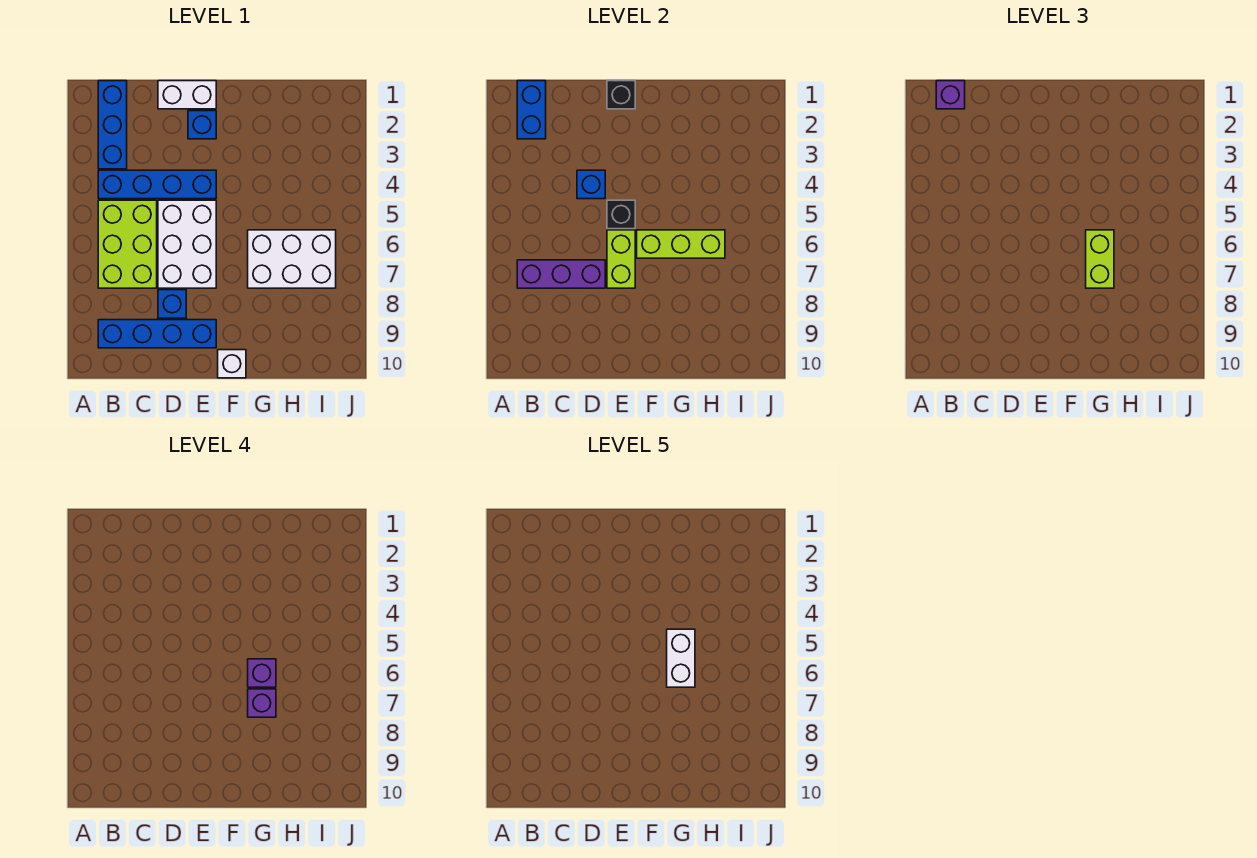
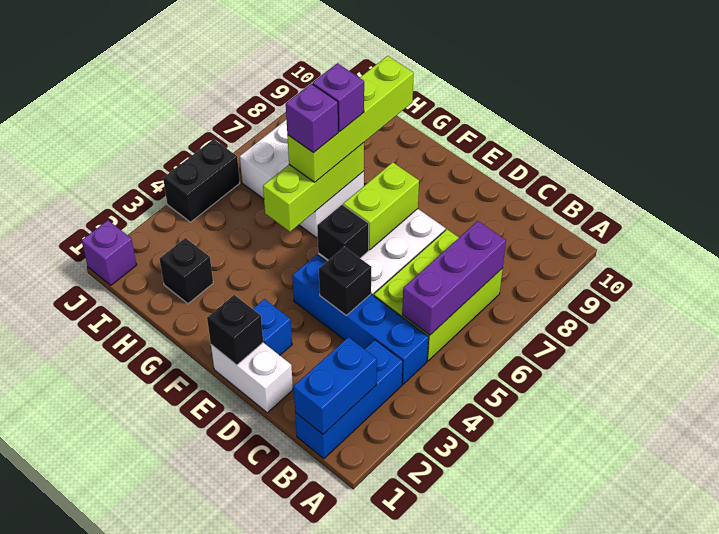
purple 1x1 brick [936,81,965,109] -> purple 1x1 brick moved to [82,220,137,285]
purple 1x3 brick [517,260,605,288] -> purple 1x3 brick turned to [402,221,506,335]
blue 1x4 brick [98,320,216,348] -> none
blue 1x1 brick [577,170,605,199] -> black 1x1 brick [319,247,371,316]
blue 1x1 brick [158,290,186,318] -> none
lime 1x3 brick [637,230,725,258] -> lime 1x3 brick turned to [263,143,364,232]
white 1x1 brick [218,350,246,378] -> none
white 1x2 brick [667,629,695,687] -> none
lime 1x2 brick [1086,230,1114,288] -> lime 1x4 brick [287,56,414,182]
none -> black 1x1 brick [159,238,213,304]
none -> black 1x2 brick [163,139,240,222]

